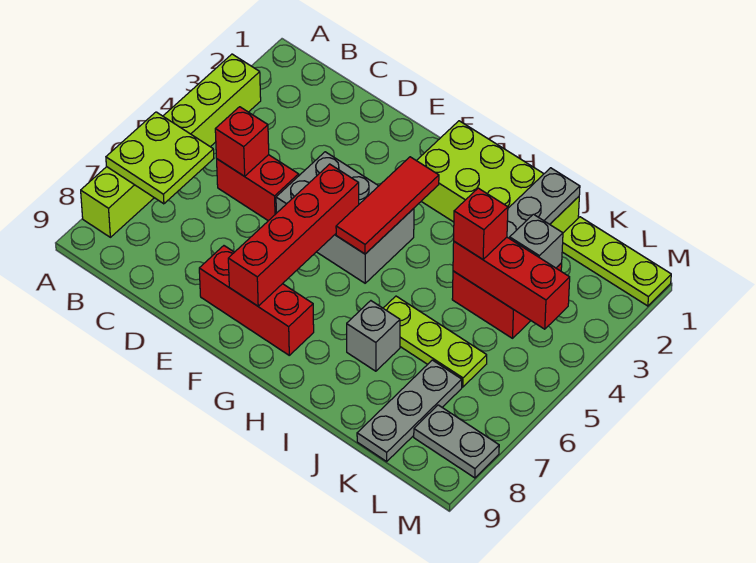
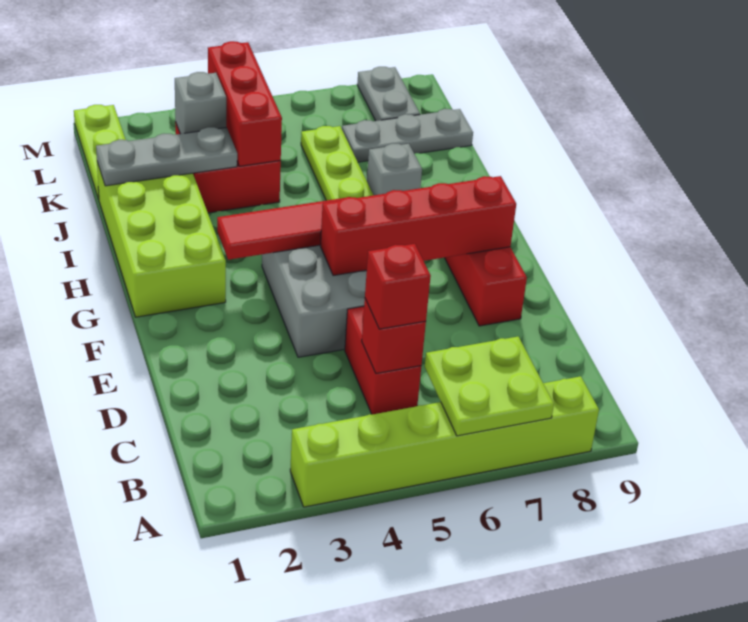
red 1x1 brick [454,188,508,259] -> red 1x1 brick moved to [365,244,431,329]

